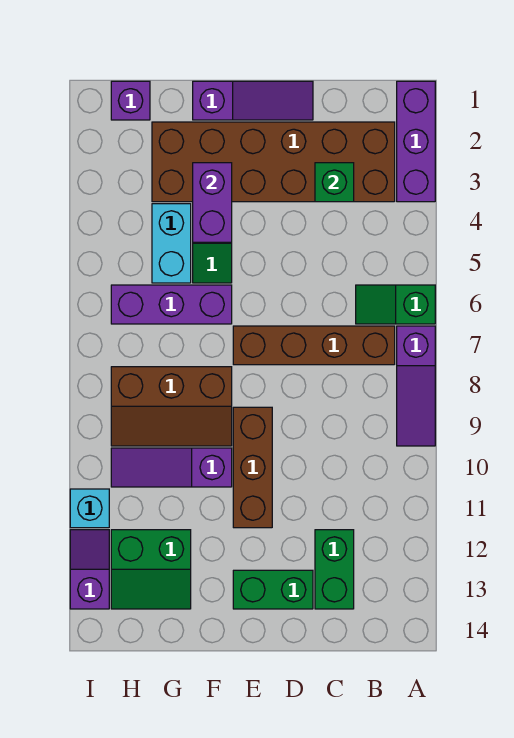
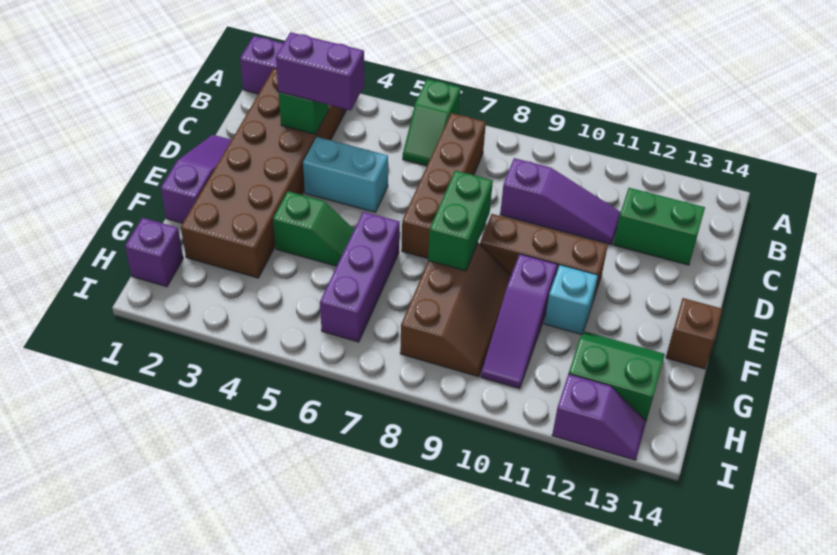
purple 1x3 slope [397,326,435,446] -> purple 1x3 slope moved to [500,158,621,244]
green 1x2 brick [233,570,313,609] -> green 1x2 brick moved to [428,171,493,271]
purple 1x2 brick [193,163,232,242] -> purple 1x2 brick moved to [276,32,364,110]
none -> brown 1x1 brick [666,298,722,369]
cyan 1x2 brick [152,204,191,283] -> cyan 1x2 brick moved to [303,137,388,212]
green 2x2 slope [111,530,191,609] -> green 2x2 slope turned to [569,332,665,421]
cyan 1x1 brick [70,489,109,528] -> cyan 1x1 brick moved to [544,265,598,335]
purple 1x2 slope [70,530,109,609] -> purple 1x2 slope turned to [552,374,646,460]

